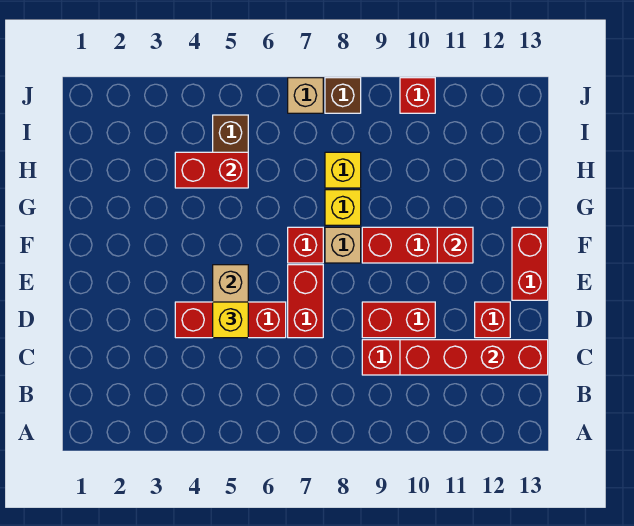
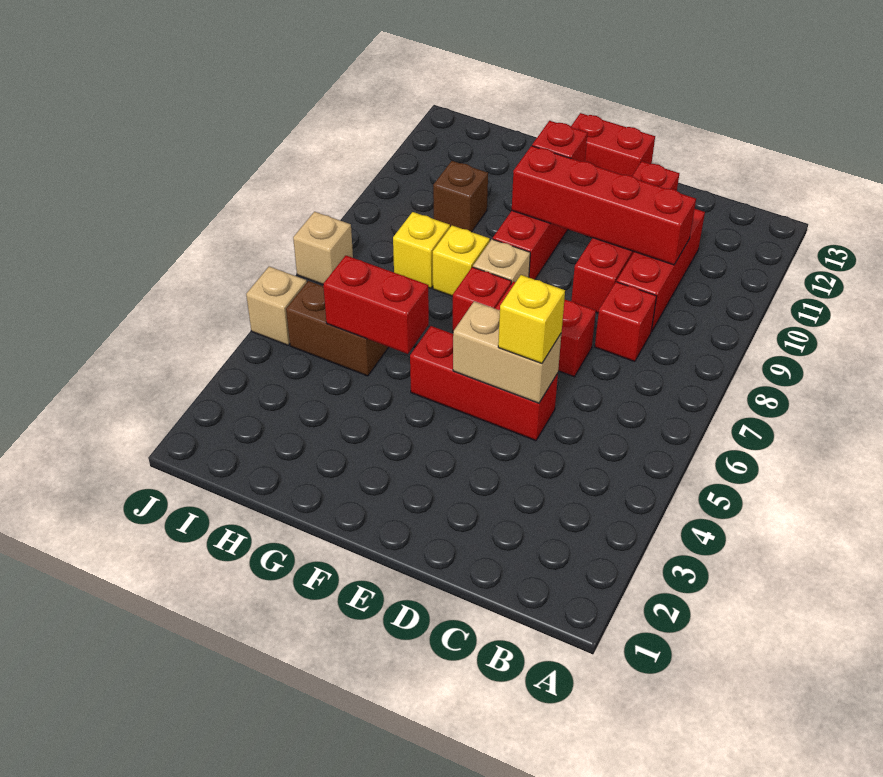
red 1x4 brick [400,340,548,375] -> red 1x4 brick turned to [512,146,696,265]
red 1x3 brick [175,302,286,338] -> red 1x3 brick turned to [410,326,558,441]
red 1x2 brick [175,152,248,188] -> red 1x2 brick turned to [323,256,429,354]
none -> tan 1x1 brick [246,266,307,345]
brown 1x1 brick [325,78,361,113] -> brown 1x1 brick moved to [433,161,488,232]
red 1x1 brick [400,78,435,113] -> red 1x1 brick moved to [595,282,657,362]

